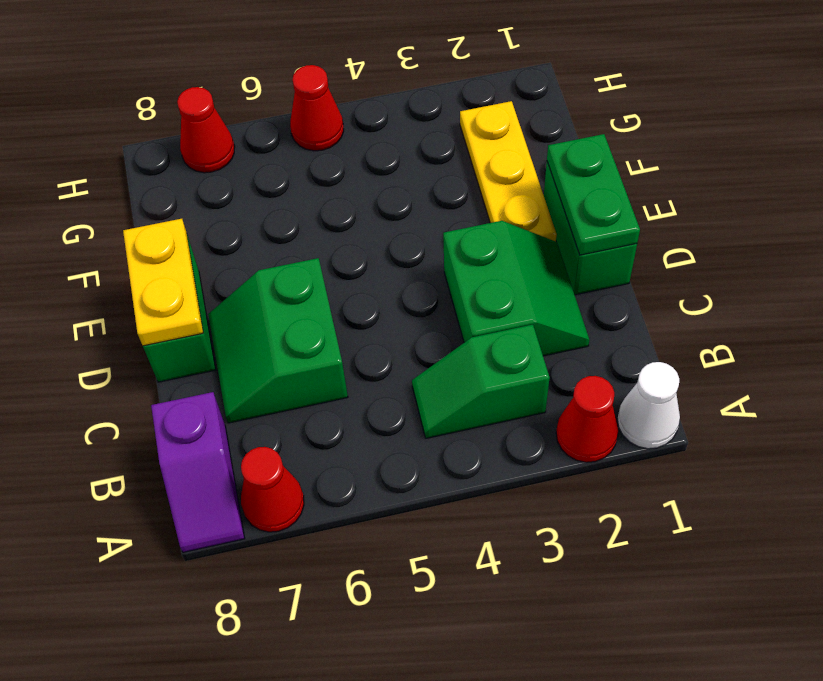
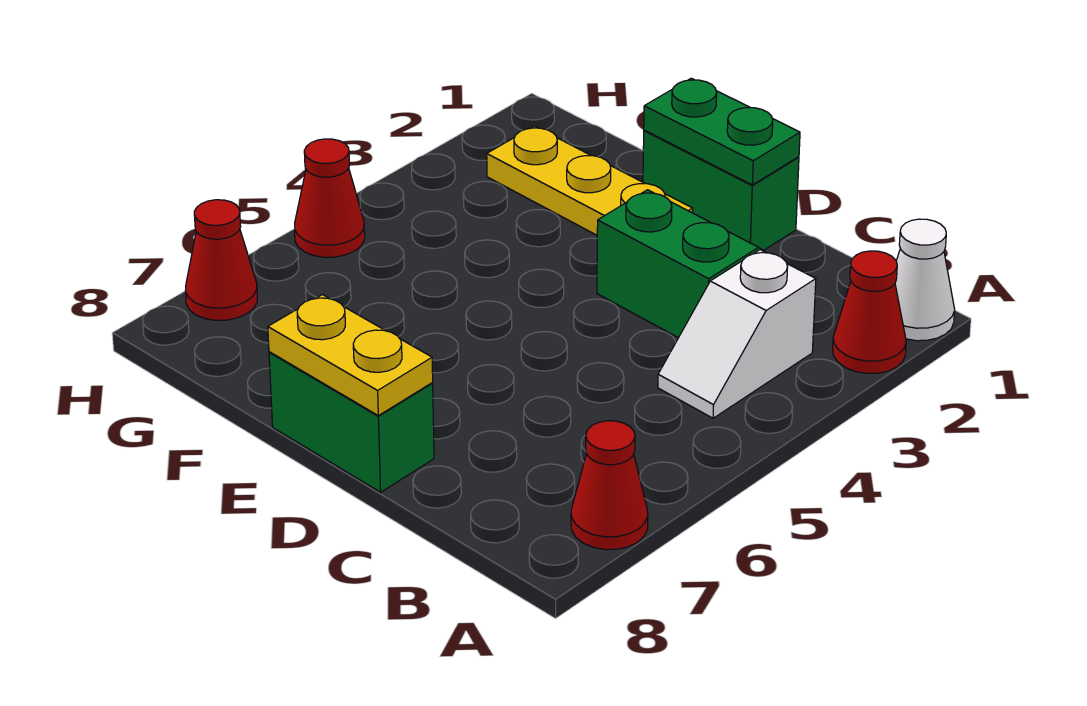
purple 1x2 slope [151,392,245,552] -> none
green 1x2 slope [412,325,550,438] -> white 1x2 slope [658,250,816,418]
green 2x2 slope [208,258,348,423] -> none

